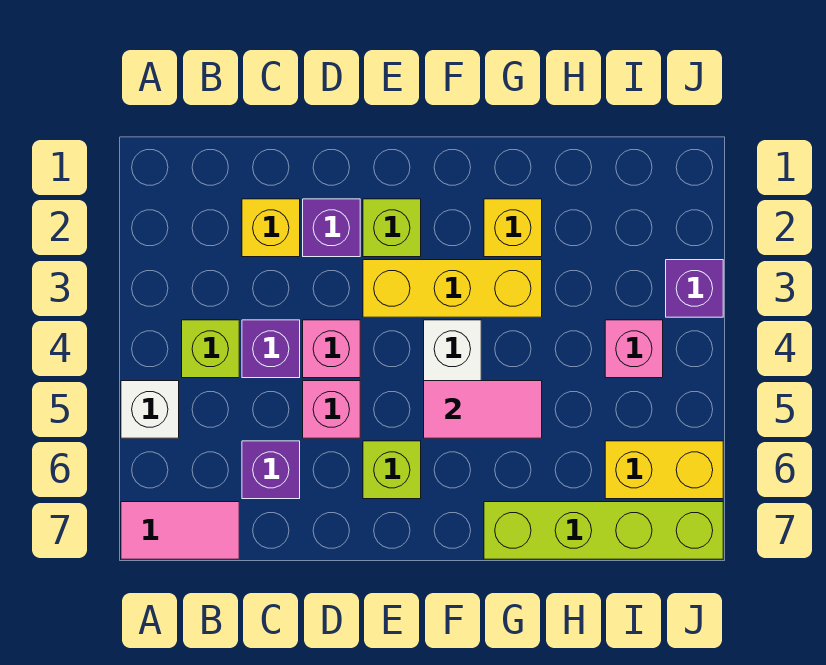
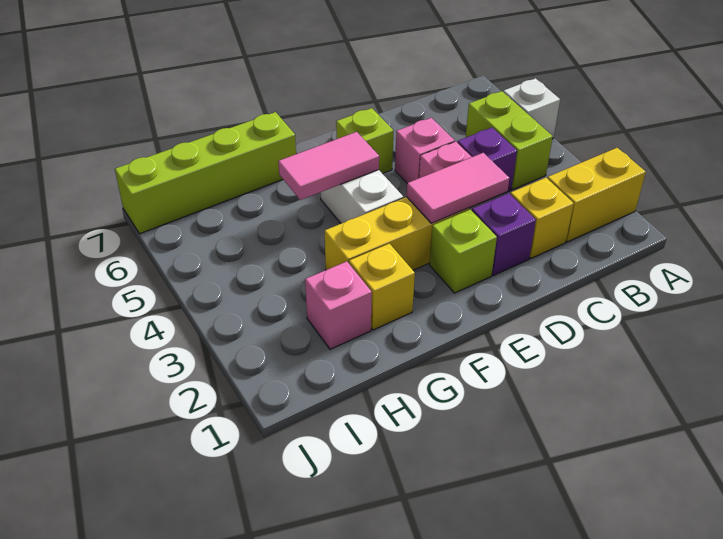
pink 1x2 tile [121,502,239,559] -> pink 1x2 tile moved to [407,153,509,223]
lime 1x1 brick [182,320,239,378] -> lime 1x2 brick [466,91,553,189]
purple 1x1 brick [242,441,300,499] -> none
pink 1x1 brick [605,320,663,378] -> pink 1x1 brick moved to [305,261,372,349]
yellow 1x2 brick [605,441,723,499] -> yellow 1x2 brick moved to [548,148,646,242]
purple 1x1 brick [666,260,723,317] -> none

